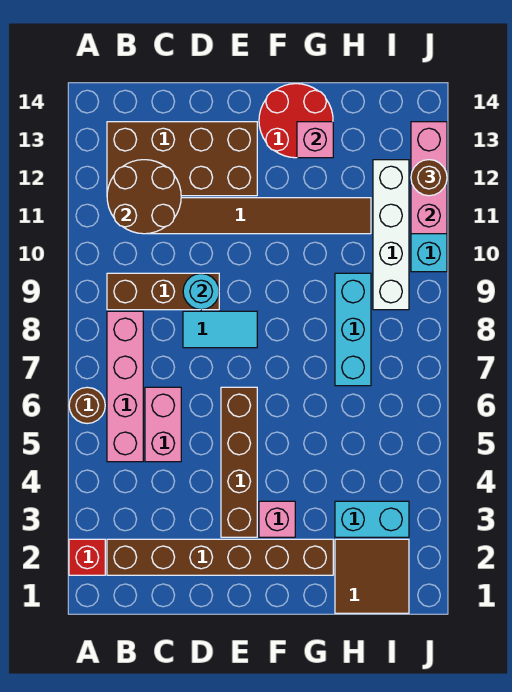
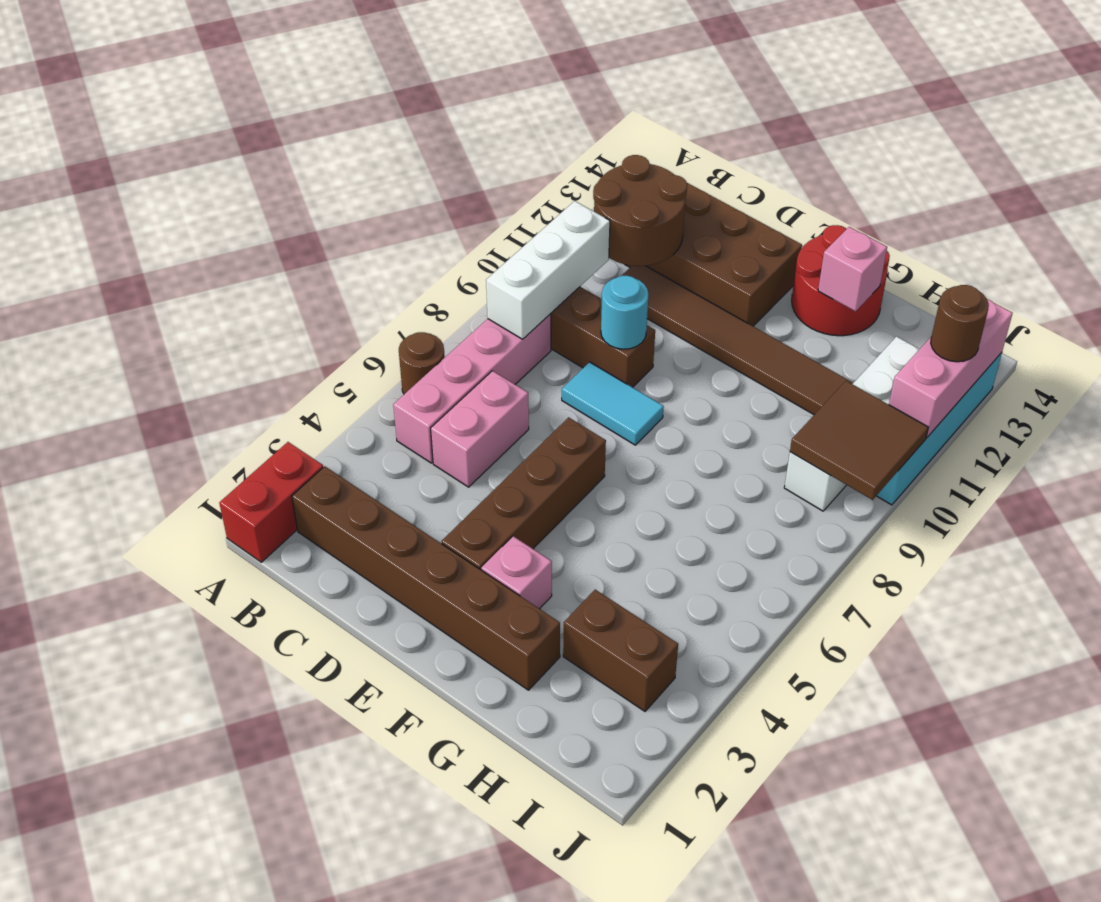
red 1x1 brick [69,539,105,575] -> red 1x2 brick [219,442,323,562]
none -> white 1x3 brick [486,201,610,339]
brown 2x2 tile [335,539,409,613] -> brown 2x2 tile moved to [790,381,928,500]
cyan 1x2 brick [335,501,409,537] -> brown 1x2 brick [563,590,678,711]
cyan 1x3 brick [335,273,371,386] -> none

